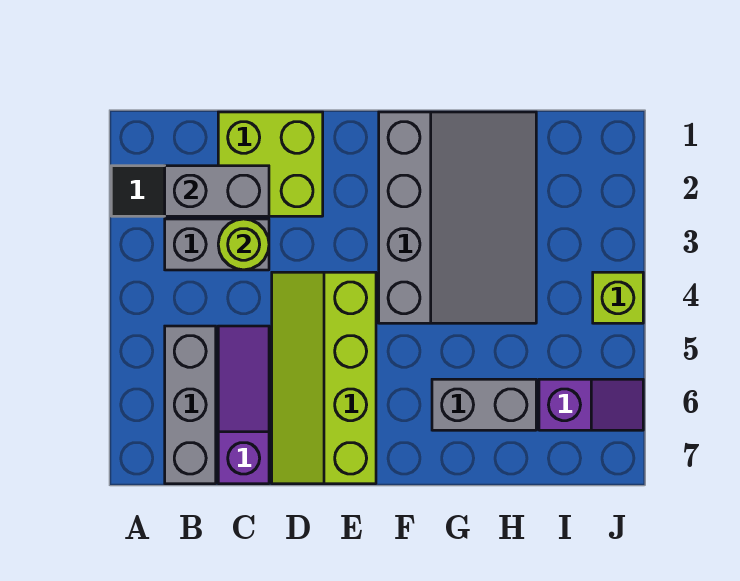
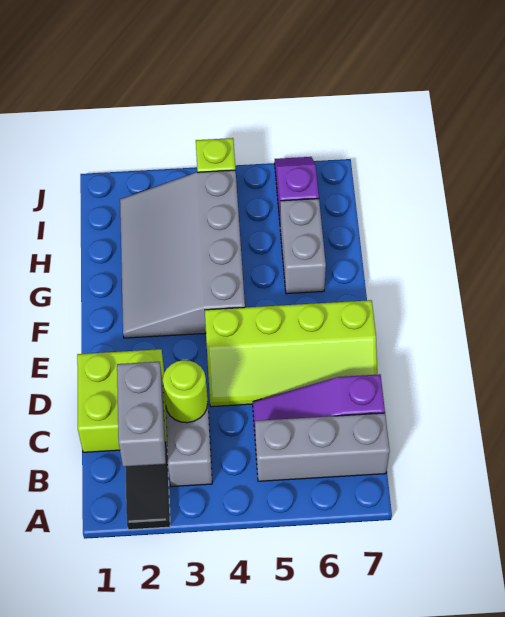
grey 3x4 slope [379,112,536,323] -> grey 3x4 slope turned to [120,170,245,338]

